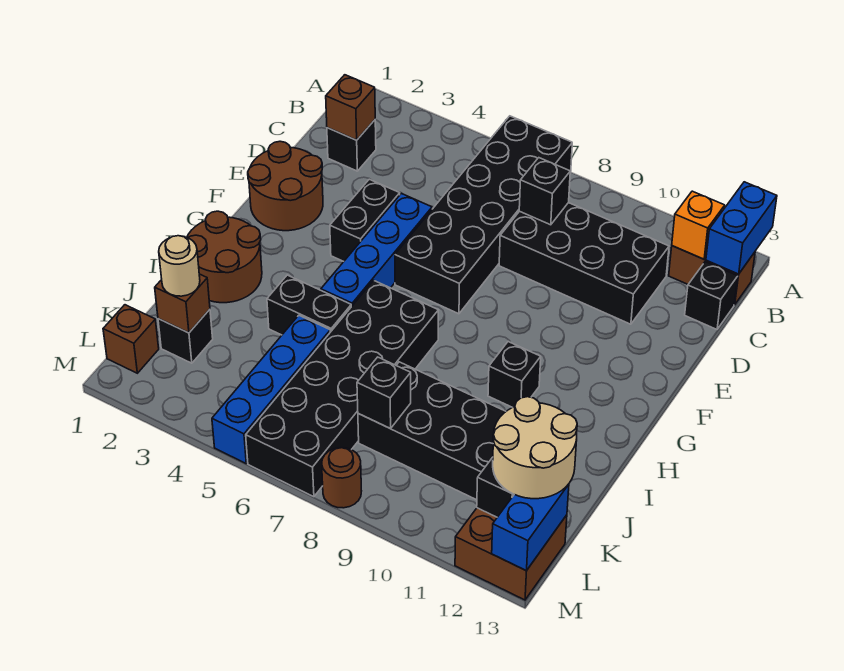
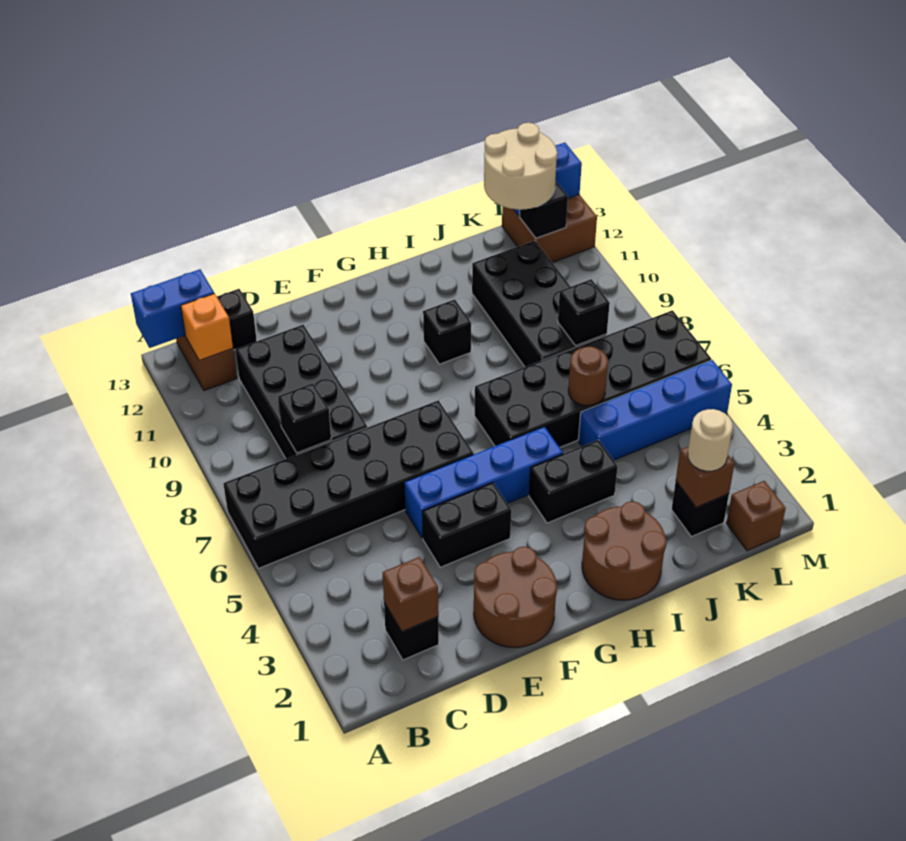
black 1x2 brick [267,275,351,335] -> black 1x2 brick turned to [529,440,618,523]
brown 1x1 round brick [322,448,361,508] -> brown 1x1 round brick moved to [568,346,608,405]

